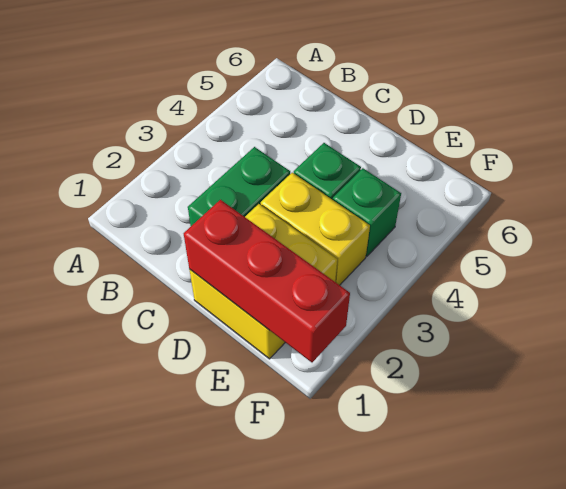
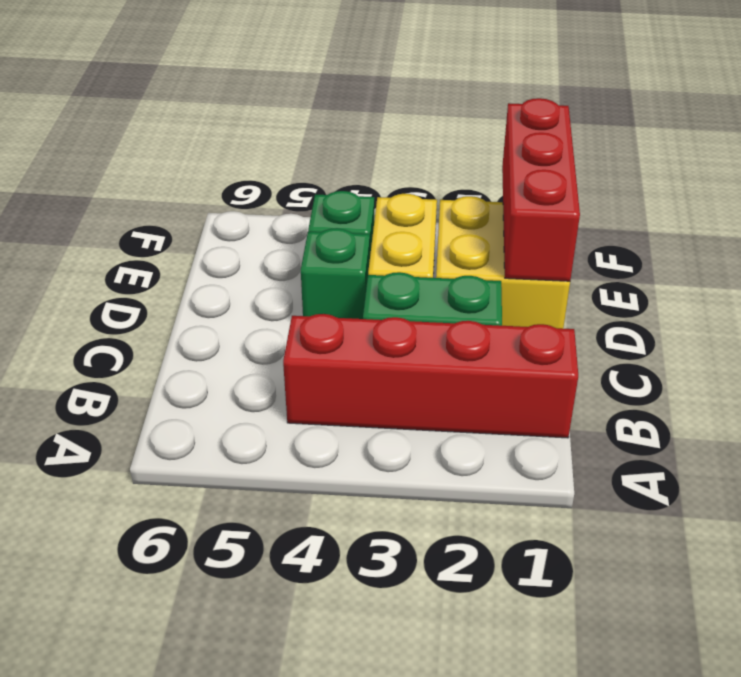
none -> red 1x4 brick [283,314,578,438]

